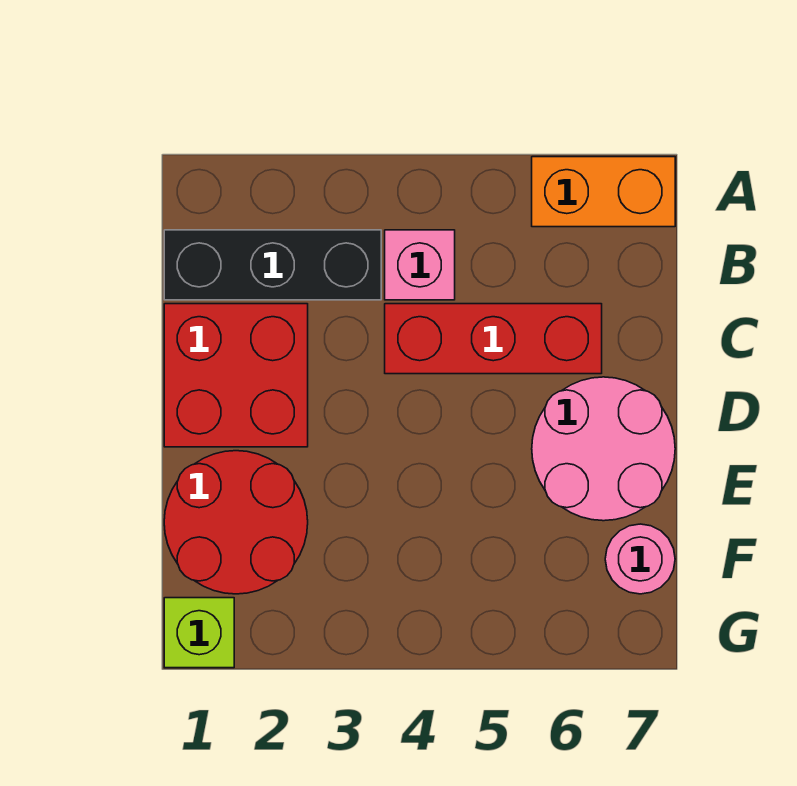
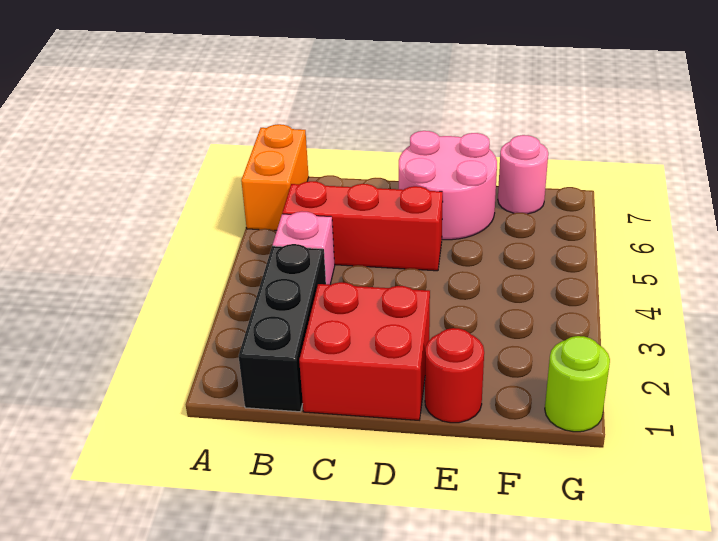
red 1x3 brick [385,304,602,374] -> red 1x3 brick turned to [282,181,443,271]
red 2x2 round brick [164,451,308,594] -> red 1x1 round brick [425,328,484,423]
lime 1x1 brick [164,598,234,668] -> lime 1x1 round brick [545,336,610,432]

